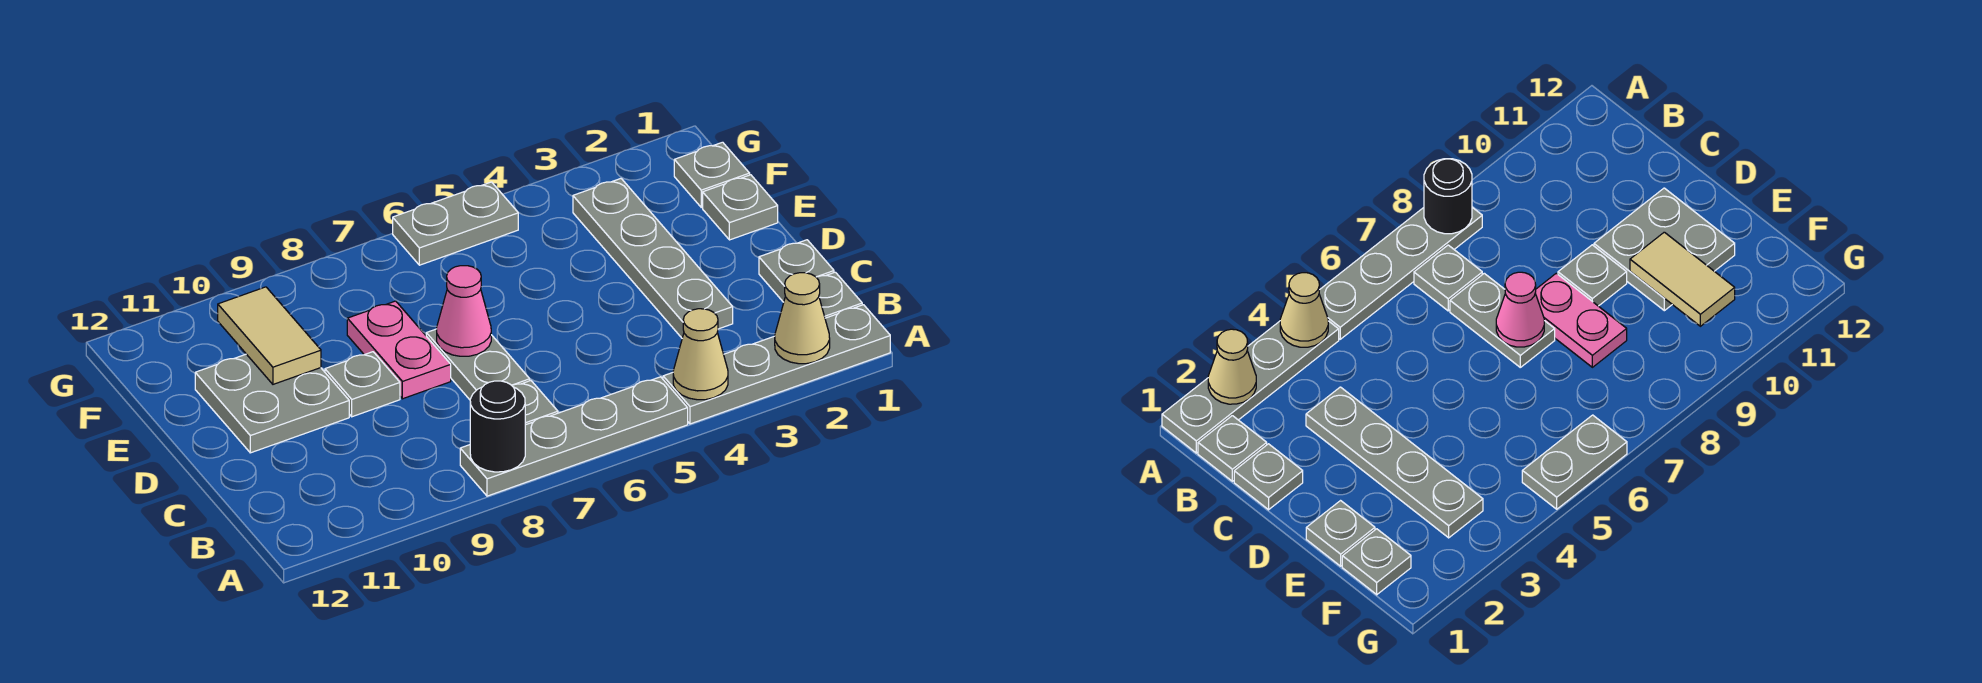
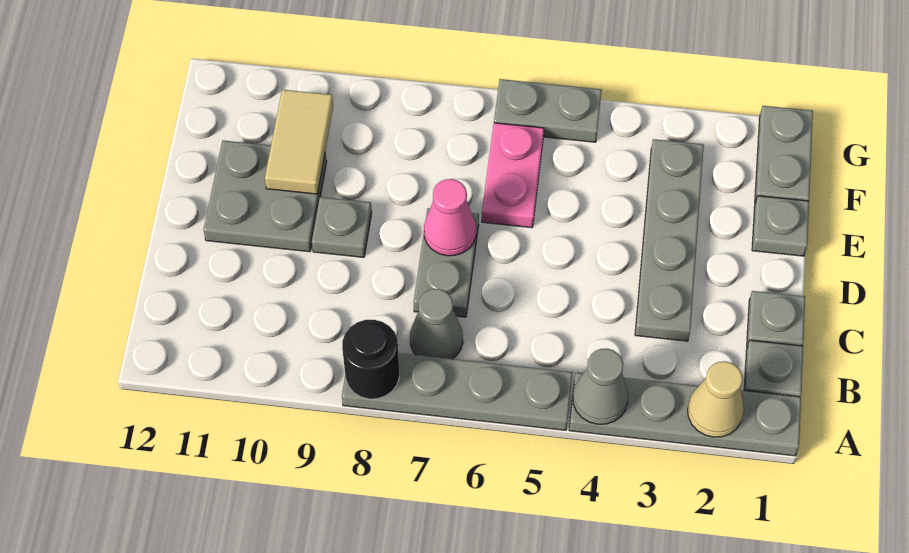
tan 1x1 cone [673,309,728,400] -> grey 1x1 cone [573,348,628,424]
grey 1x1 plate [512,381,558,425] -> grey 1x1 cone [410,289,463,359]
pink 1x2 plate [347,301,451,399] -> pink 1x2 plate moved to [482,123,544,228]
grey 1x1 plate [674,142,750,207] -> grey 1x2 plate [755,106,813,203]

